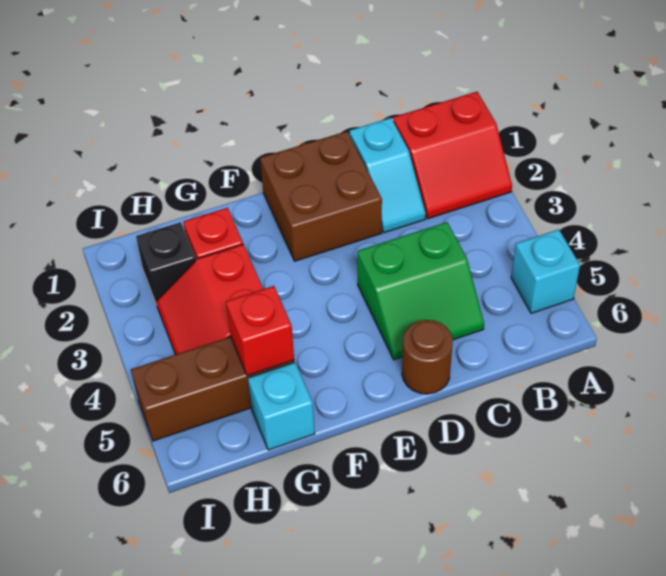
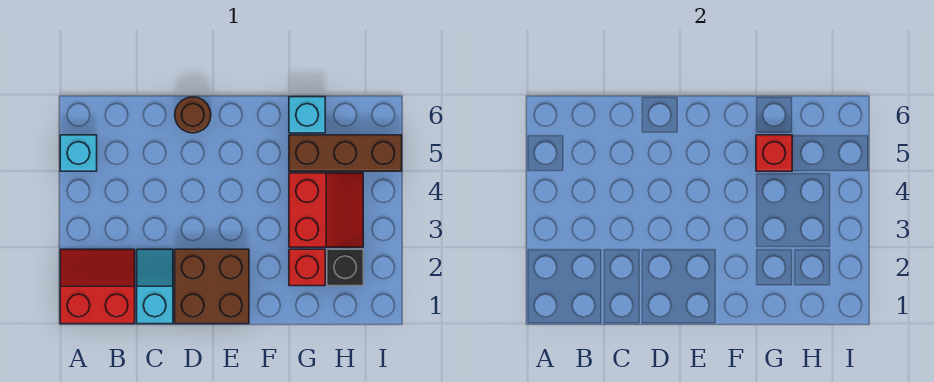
green 2x2 slope [357,222,484,360] -> none

